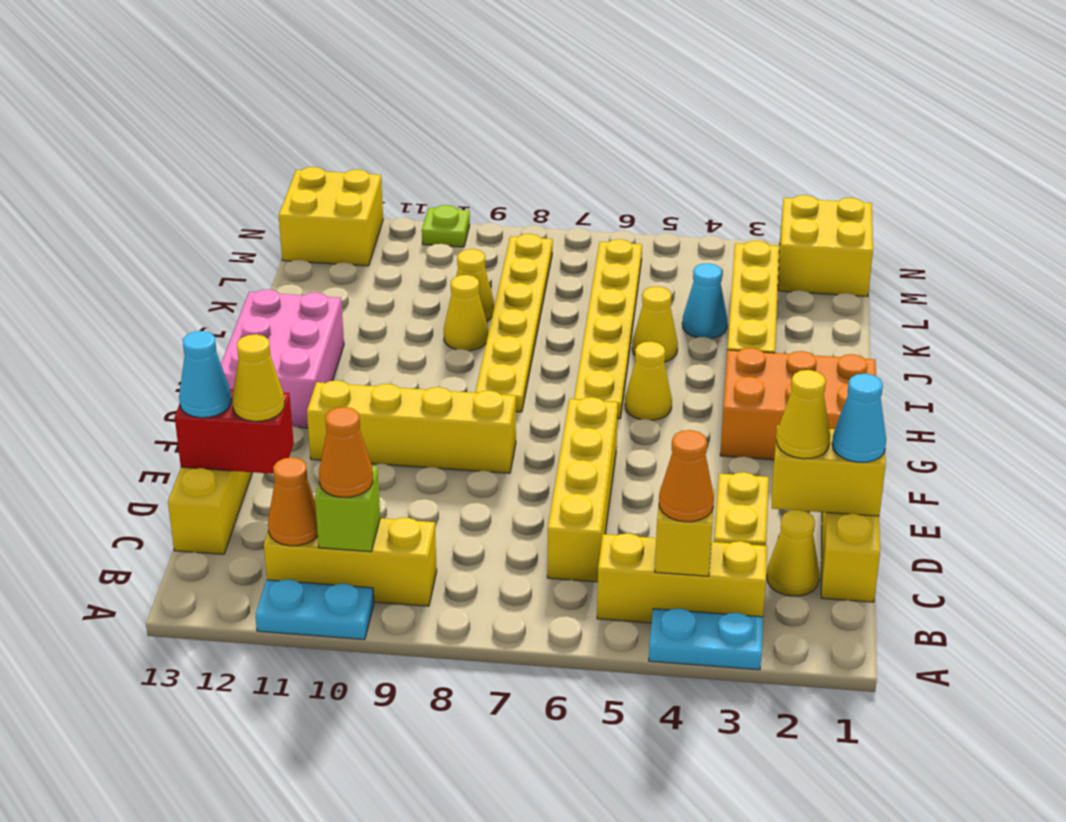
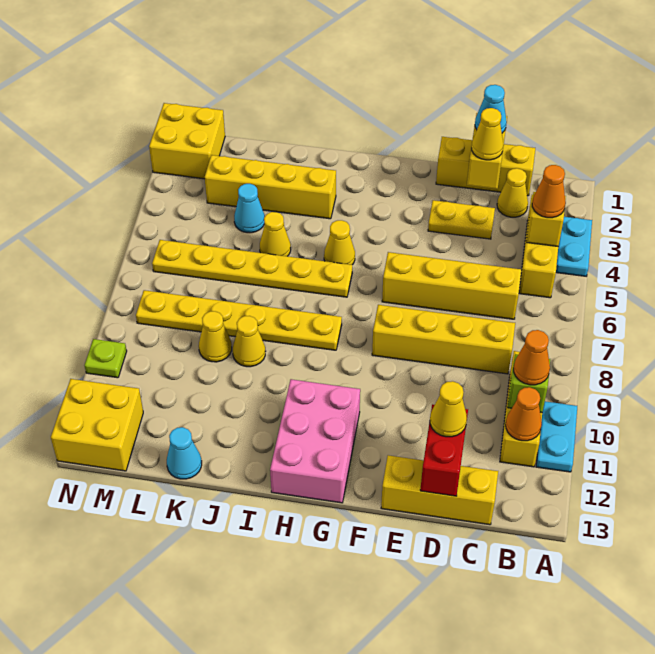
cyan 1x1 cone [179,331,232,418] -> cyan 1x1 cone moved to [167,427,202,479]
yellow 1x4 brick [307,380,516,473] -> yellow 1x4 brick turned to [372,305,515,374]
orange 2x3 brick [720,348,876,460] -> none
pink 2x3 brick [221,289,344,428] -> pink 2x3 brick turned to [270,379,360,503]

